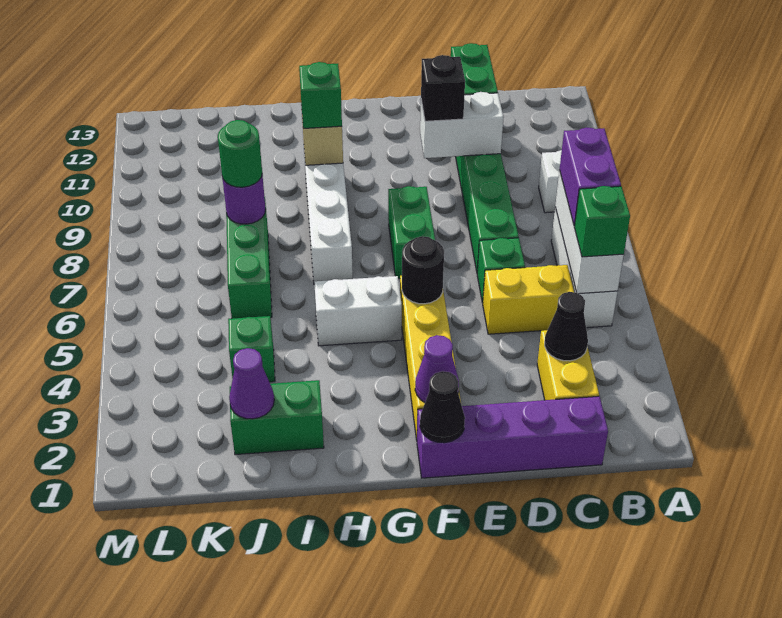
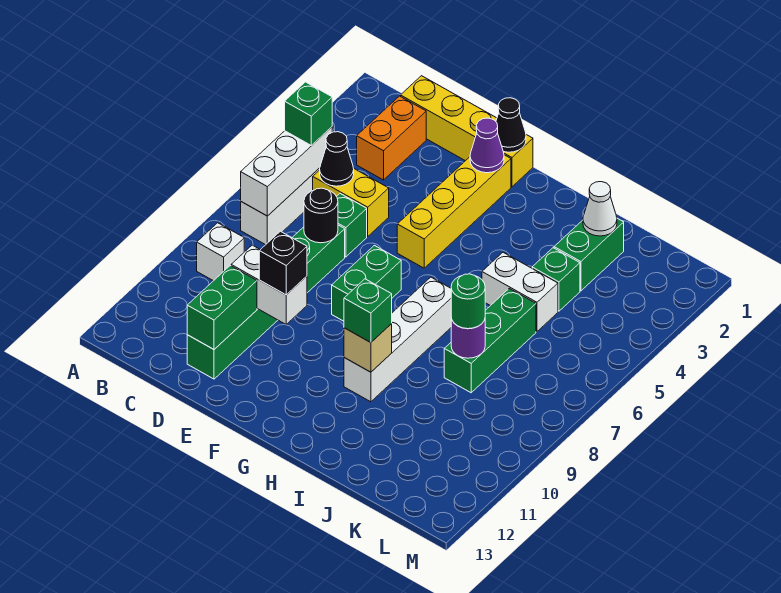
purple 1x2 brick [560,128,621,226] -> none
purple 1x4 brick [417,396,608,478] -> yellow 1x4 brick [401,76,533,187]
yellow 1x2 brick [537,330,599,400] -> orange 1x2 brick [357,96,426,180]
black 1x1 cone [545,292,588,361] -> black 1x1 cone moved to [320,132,354,186]
black 1x1 round brick [402,236,444,304] -> black 1x1 round brick moved to [304,188,338,243]
white 1x2 brick [314,276,402,346] -> white 1x2 brick moved to [482,252,558,332]
green 1x2 brick [230,380,324,455] -> green 1x2 brick turned to [554,218,624,291]
purple 1x1 cone [229,348,274,419] -> white 1x1 cone [583,182,617,236]

